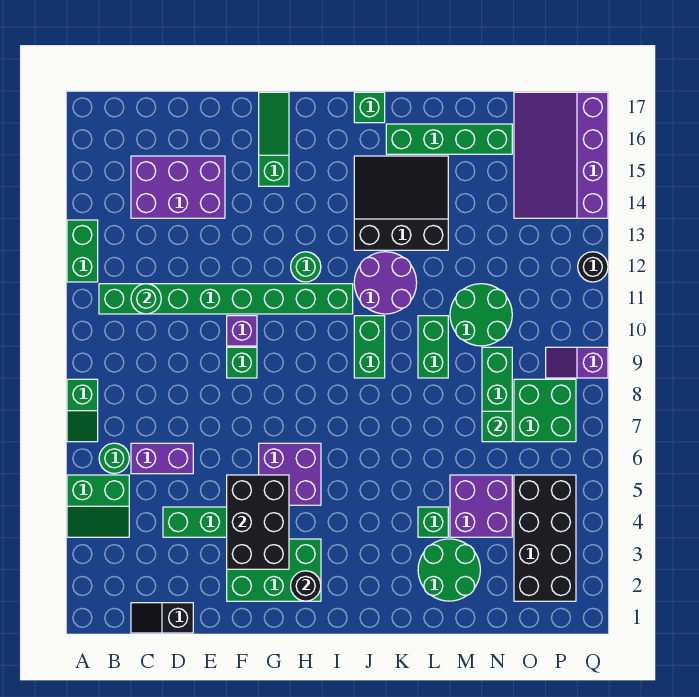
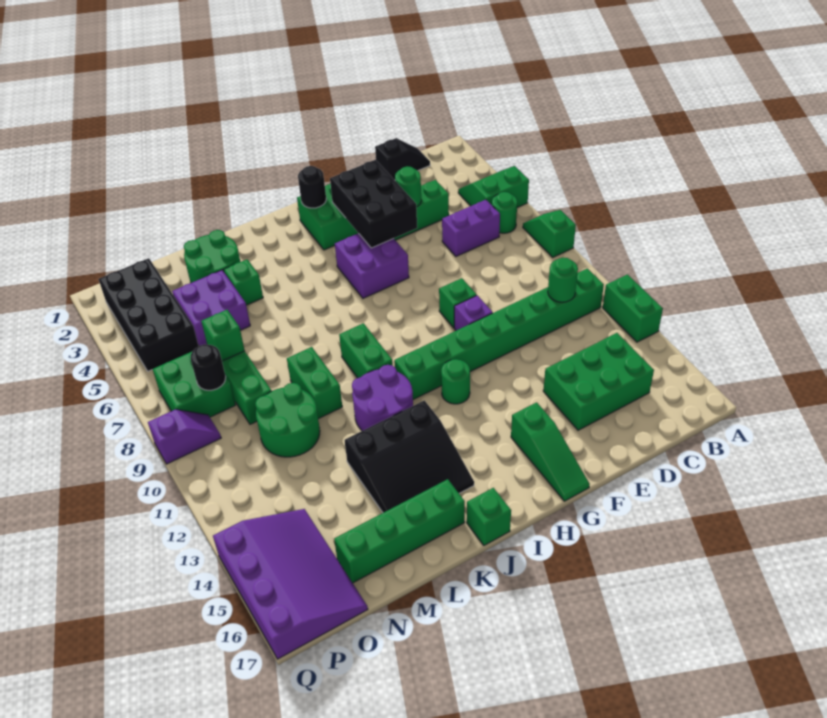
purple 2x3 brick [131,156,225,218] -> green 2x3 brick [543,333,654,430]
none -> green 1x1 round brick [395,166,421,207]
black 1x1 round brick [578,252,608,282] -> black 1x1 round brick moved to [190,344,226,390]

